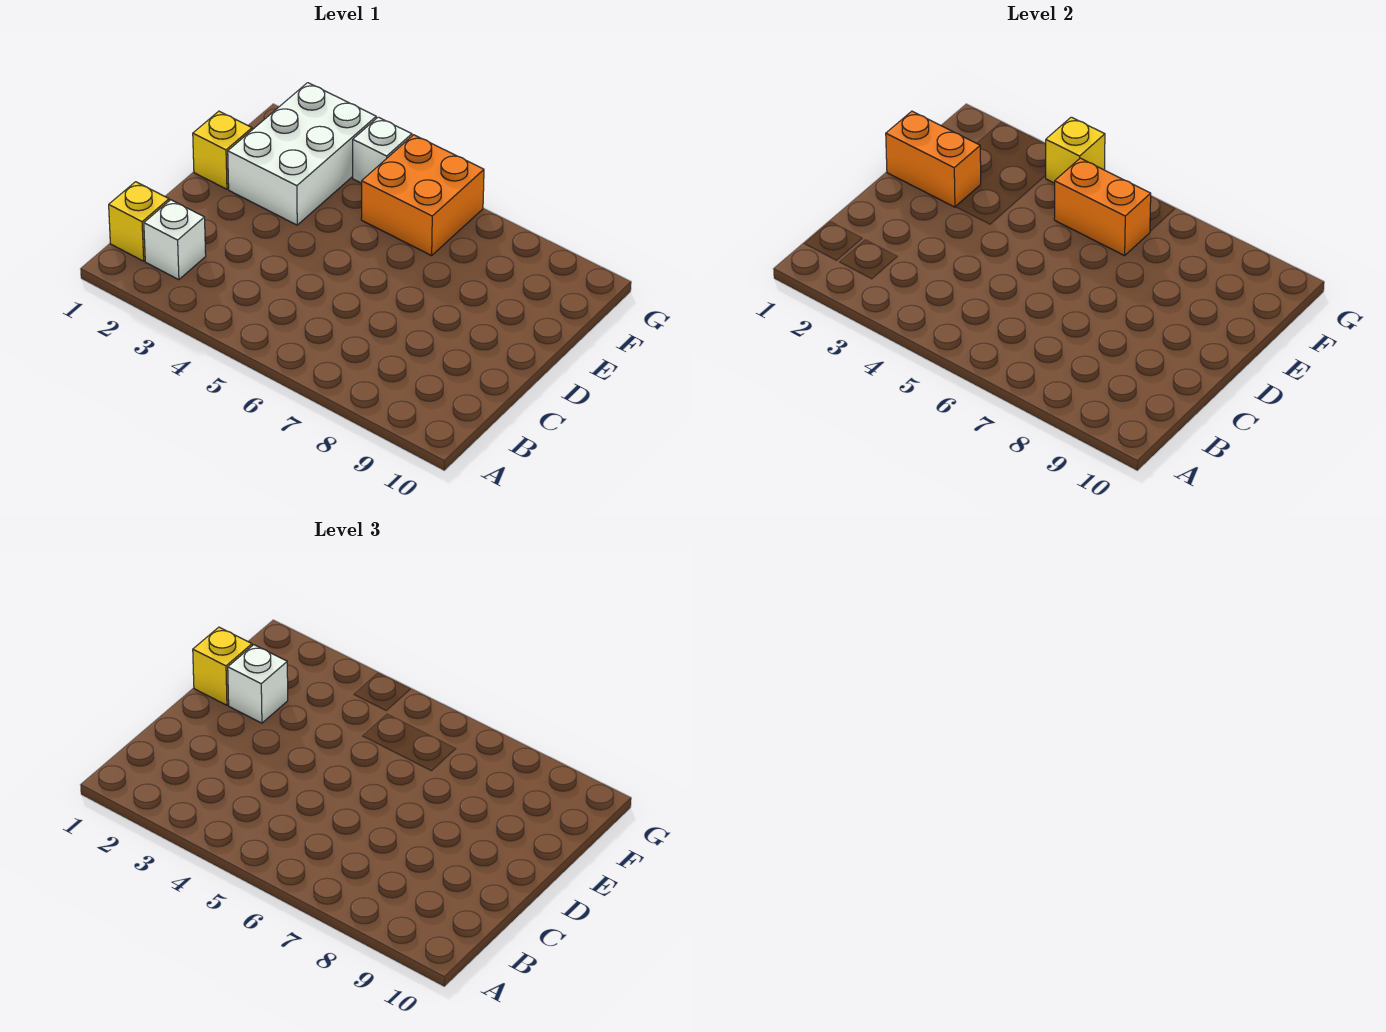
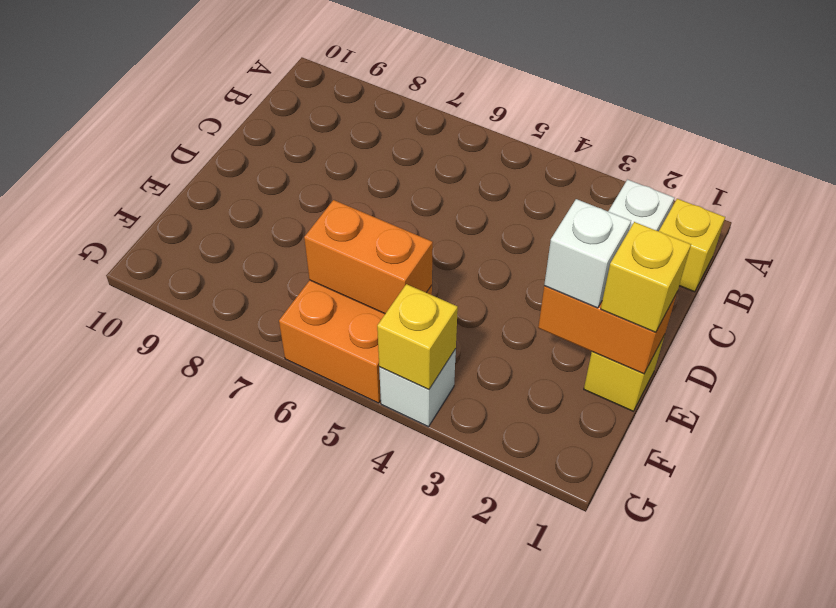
white 2x3 brick [228,83,376,225] -> none

